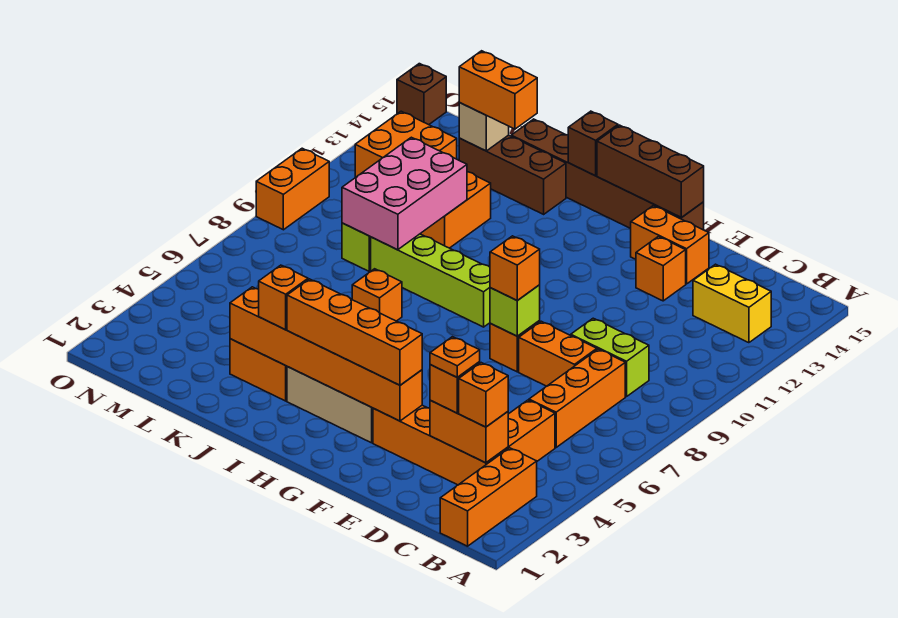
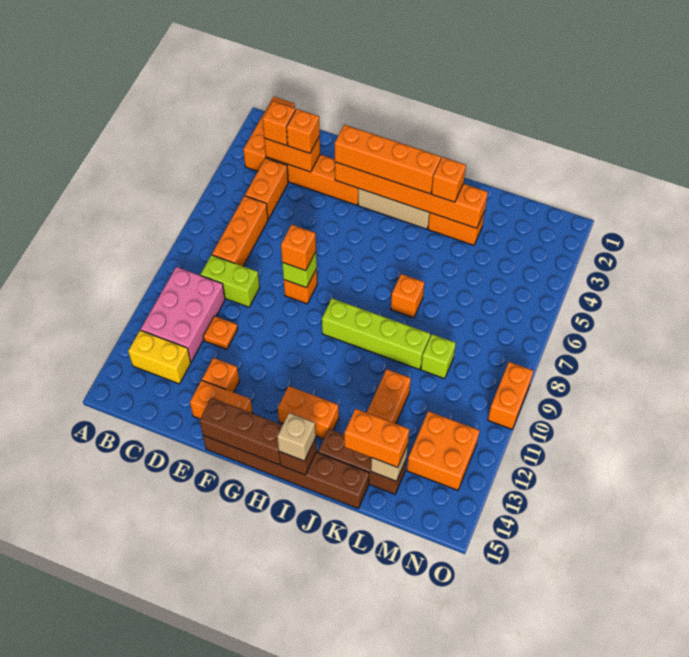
orange 1x1 plate [430,337,480,377] -> orange 1x1 plate moved to [203,316,238,349]
orange 1x2 brick [519,321,597,386] -> orange 1x2 brick moved to [278,386,339,439]
none -> tan 1x1 brick [277,413,316,461]
pink 2x3 brick [342,137,467,250] -> pink 2x3 brick moved to [141,267,225,362]
brown 1x1 brick [397,64,446,125] -> none

